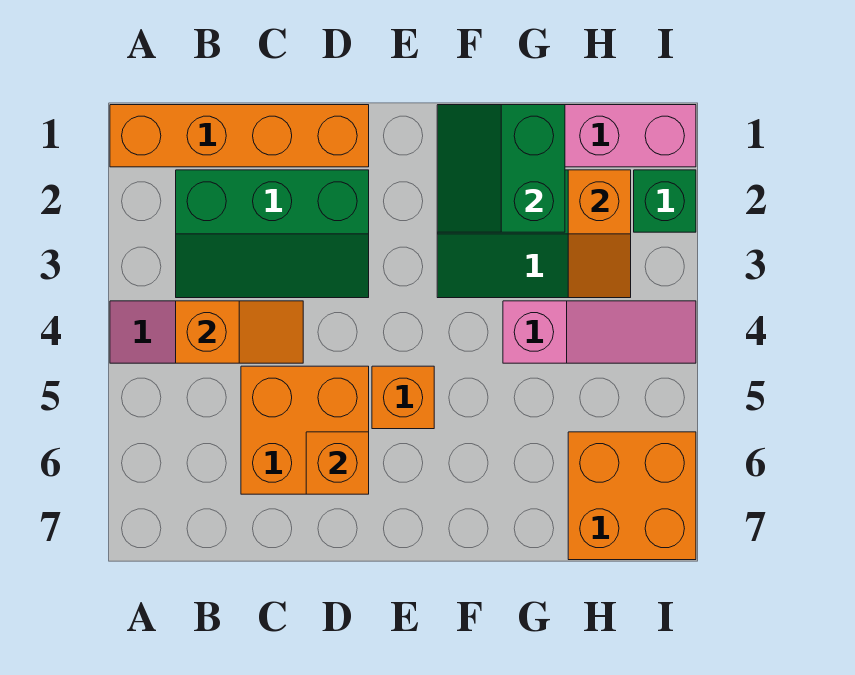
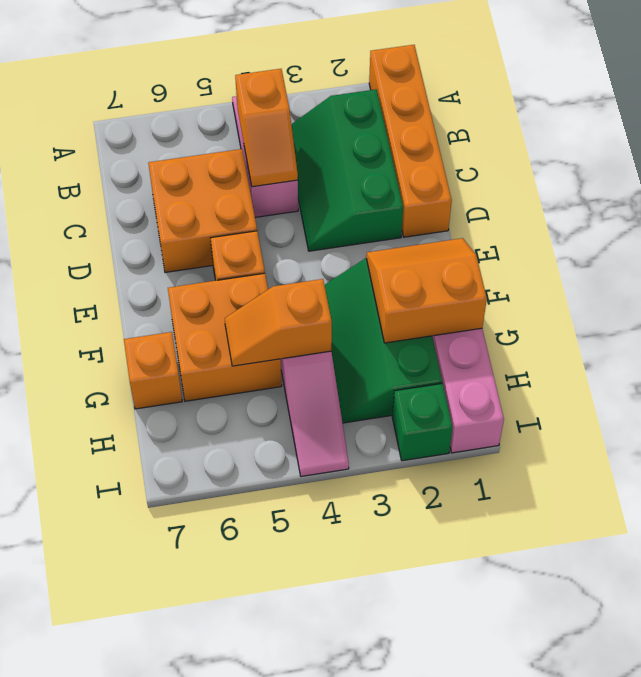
orange 1x1 brick [306,432,369,494] -> orange 1x1 brick moved to [124,332,182,409]
green 2x2 slope [437,105,565,232] -> orange 2x2 slope [366,238,487,343]
orange 1x2 slope [568,170,631,298] -> orange 1x2 slope moved to [225,279,332,366]
orange 2x2 brick [568,432,696,560] -> orange 2x2 brick moved to [168,273,282,401]

